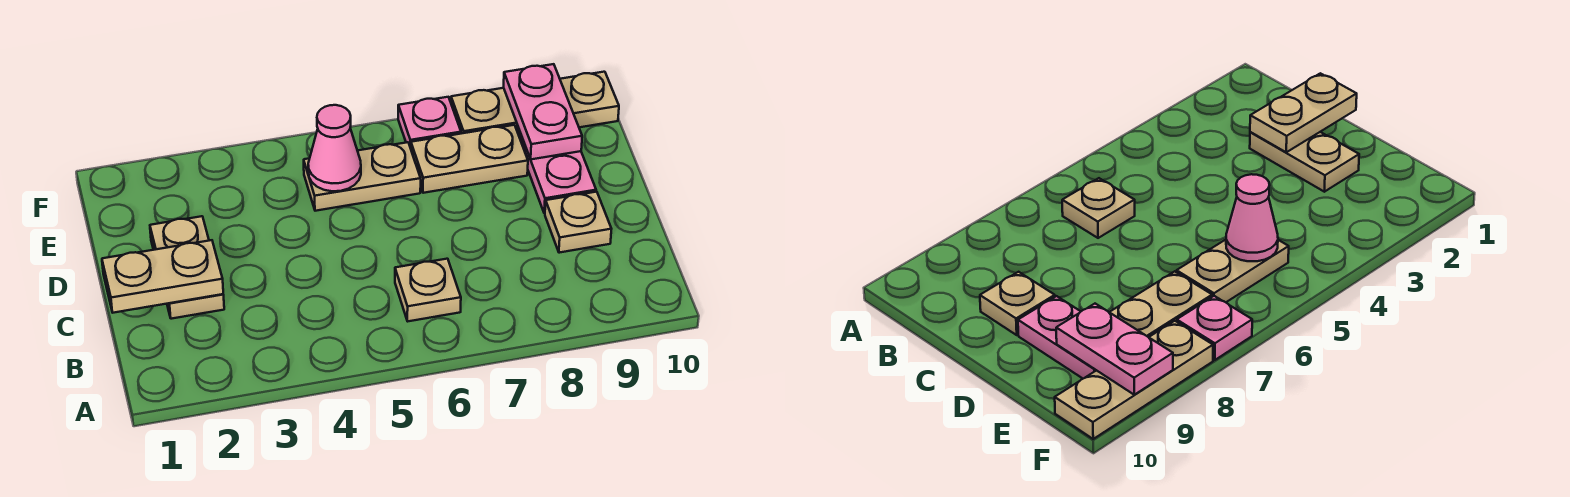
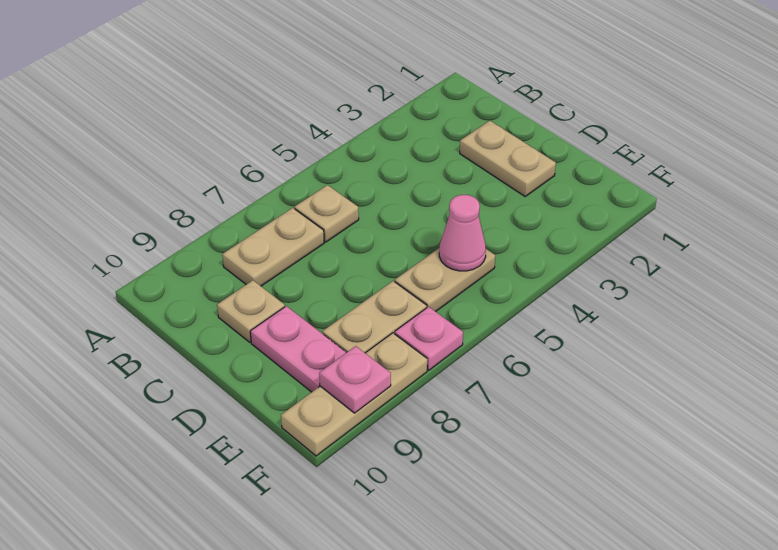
tan 1x2 plate [102,240,223,313] -> tan 1x2 plate moved to [222,208,324,286]
pink 1x2 plate [504,64,582,159] -> pink 1x1 plate [319,346,391,413]

